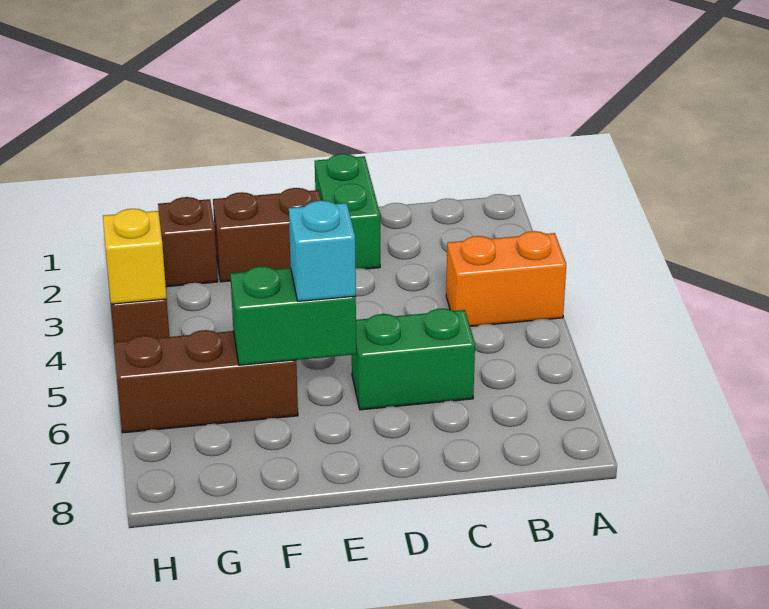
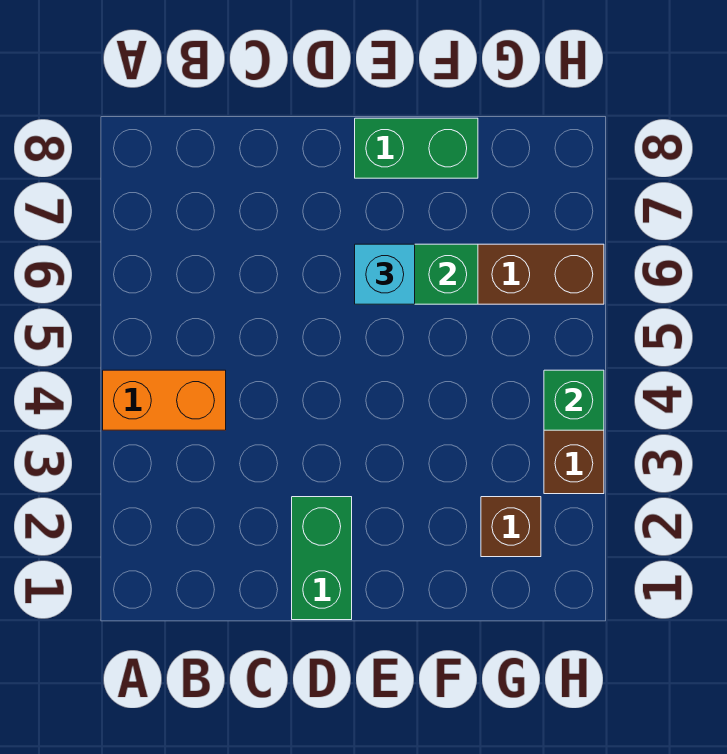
green 1x2 brick [352,308,475,410] -> green 1x2 brick moved to [355,118,478,178]
brown 1x2 brick [213,188,321,282] -> none
yellow 1x1 brick [103,209,167,304] -> green 1x1 brick [544,370,604,430]

